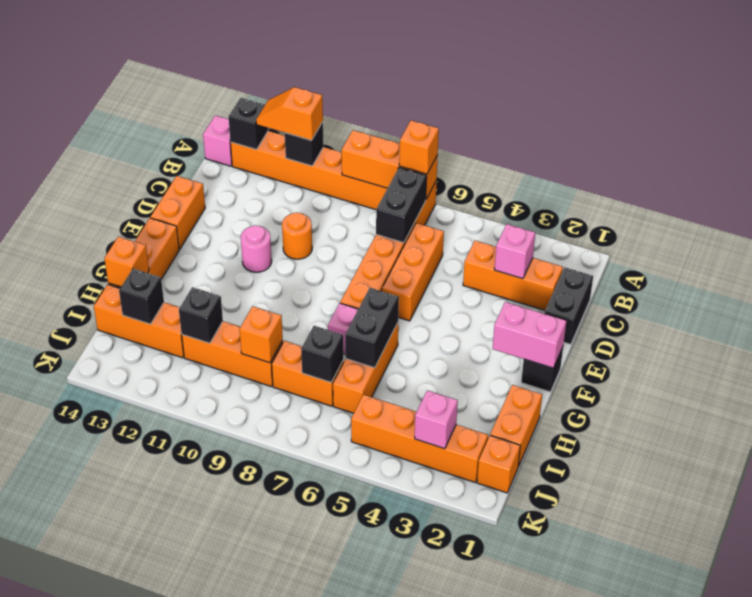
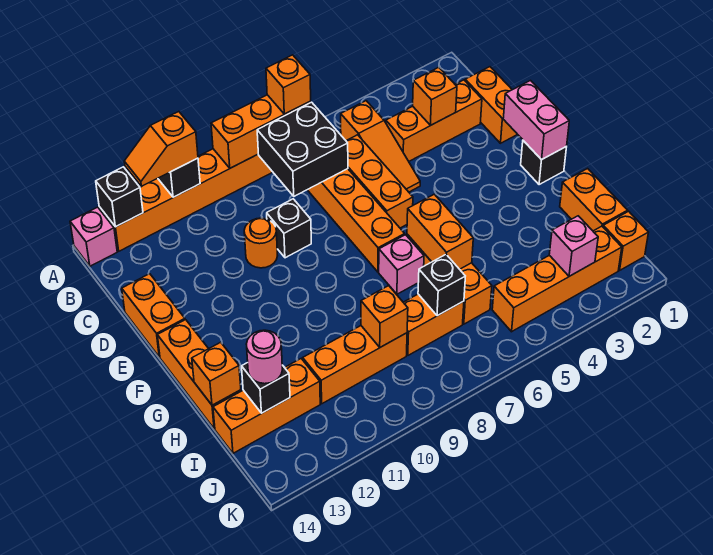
none -> orange 1x3 slope [341,101,420,192]
black 1x2 brick [376,168,427,243] -> black 2x2 brick [257,102,348,196]
black 1x2 brick [544,267,593,344] -> orange 1x2 brick [465,67,518,143]
pink 1x1 brick [494,224,535,279] -> orange 1x1 brick [413,67,457,125]
pink 1x1 round brick [241,225,272,272] -> pink 1x1 round brick moved to [246,330,282,384]
pink 1x2 brick [493,302,566,368] -> pink 1x2 brick turned to [503,81,569,160]
black 1x2 brick [345,288,399,368] -> orange 1x2 brick [407,194,473,269]
black 1x1 brick [179,287,223,343] -> black 1x1 brick moved to [267,199,311,258]

